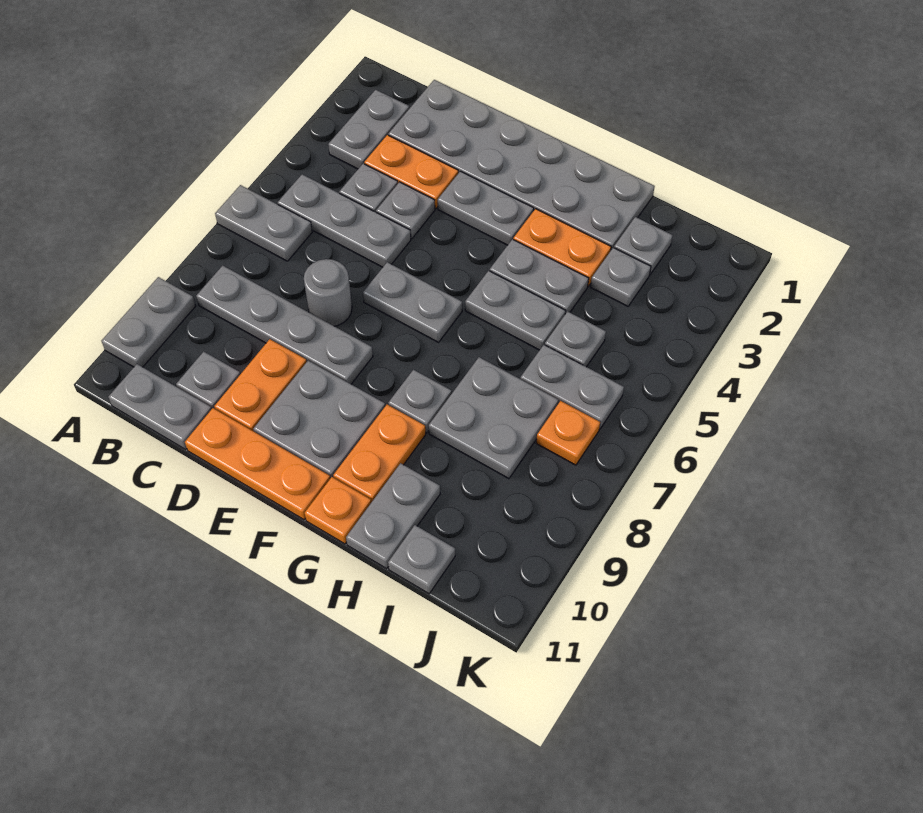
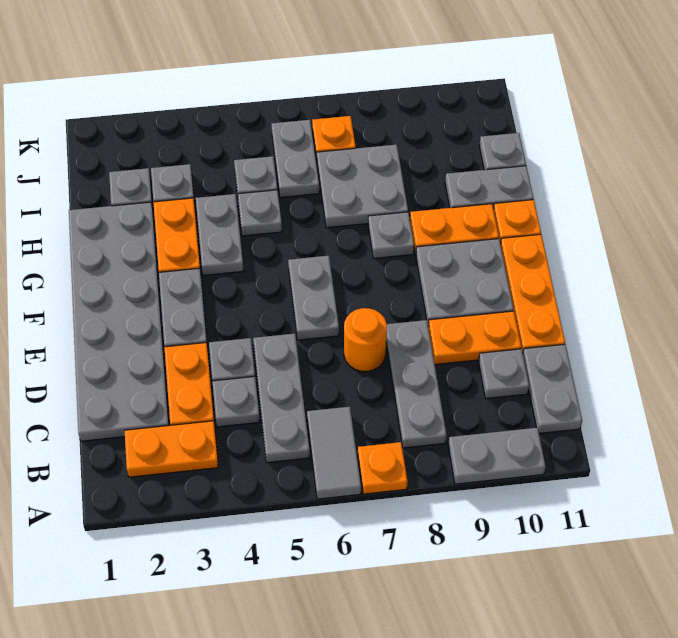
grey 1x2 plate [215,185,312,261] -> grey 1x2 tile [307,407,361,499]
none -> orange 1x1 plate [358,442,407,494]
grey 1x2 plate [328,90,409,169] -> orange 1x2 plate [125,421,218,477]
grey 1x4 plate [196,265,373,384] -> grey 1x3 plate [386,320,447,448]
grey 1x1 round brick [304,259,352,326] -> orange 1x1 round brick [344,308,387,372]
grey 1x2 plate [465,271,565,350] -> grey 1x1 plate [238,190,282,236]

